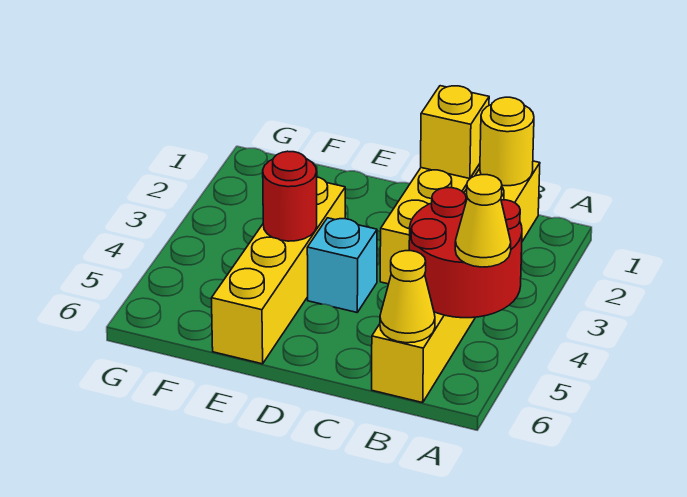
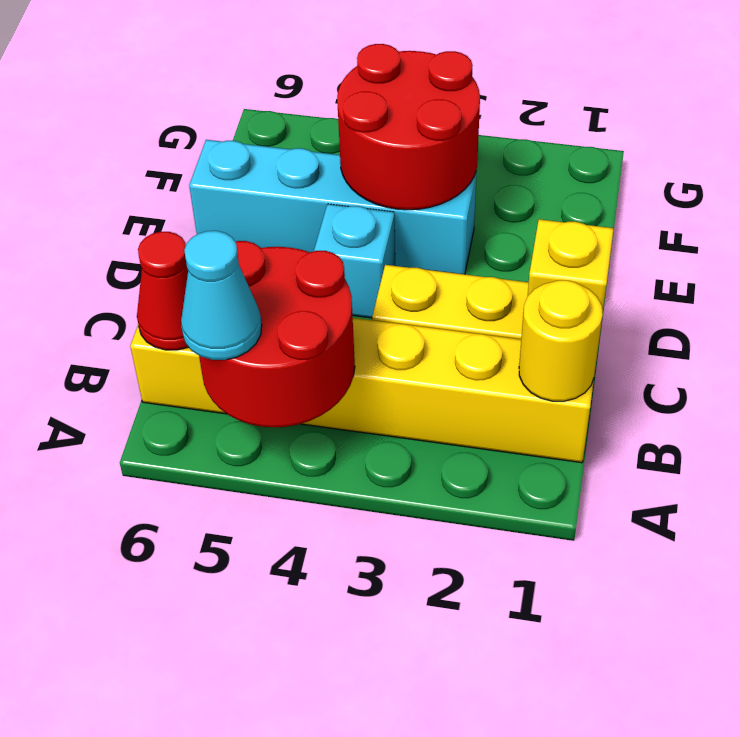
yellow 1x1 cone [455,175,511,267] -> cyan 1x1 cone [181,231,262,360]
yellow 1x1 cone [380,251,435,343] -> red 1x1 cone [137,232,188,350]
yellow 1x4 brick [212,177,345,364] -> cyan 1x4 brick [189,140,476,274]
red 1x1 round brick [263,151,317,241] -> red 2x2 round brick [337,44,480,210]

